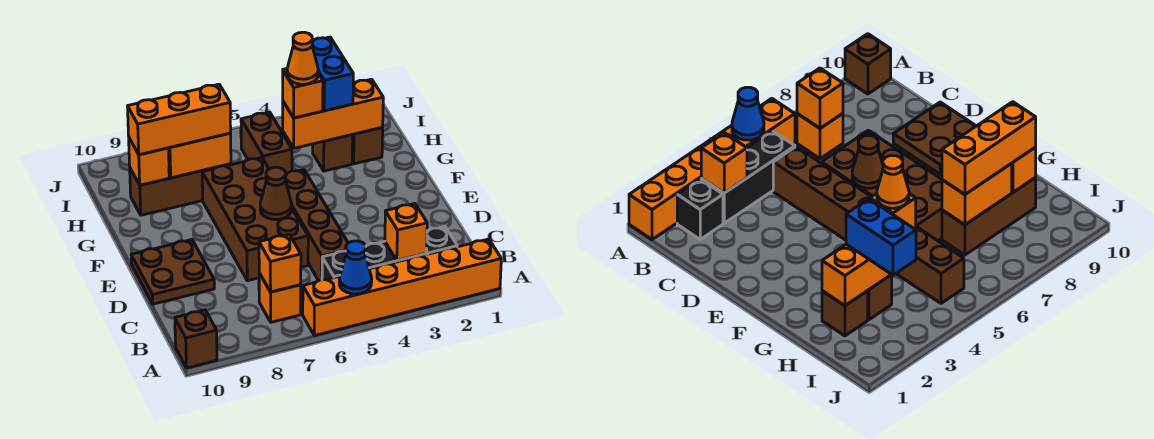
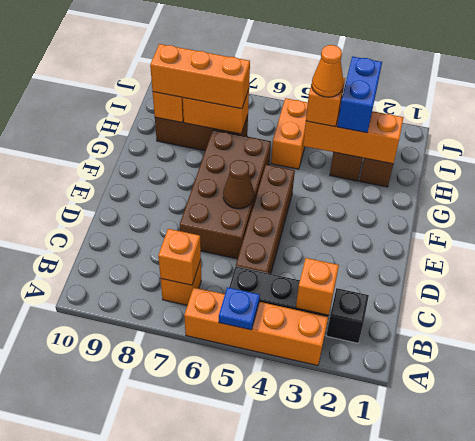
orange 1x6 brick [303,239,501,336] -> orange 1x4 brick [184,287,328,366]
blue 1x1 cone [339,241,372,294] -> blue 1x1 plate [219,287,260,330]
brown 1x1 brick [175,310,217,368] -> none
brown 2x2 plate [131,240,214,304] -> none
brown 1x2 brick [241,112,292,174] -> orange 1x2 brick [271,98,308,169]

